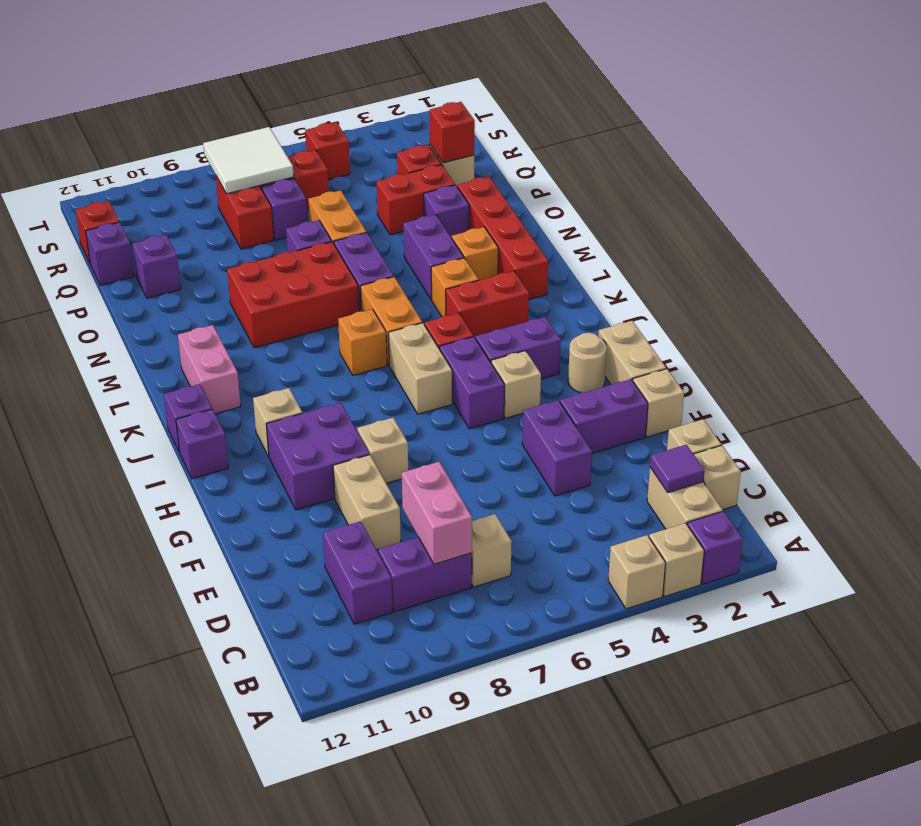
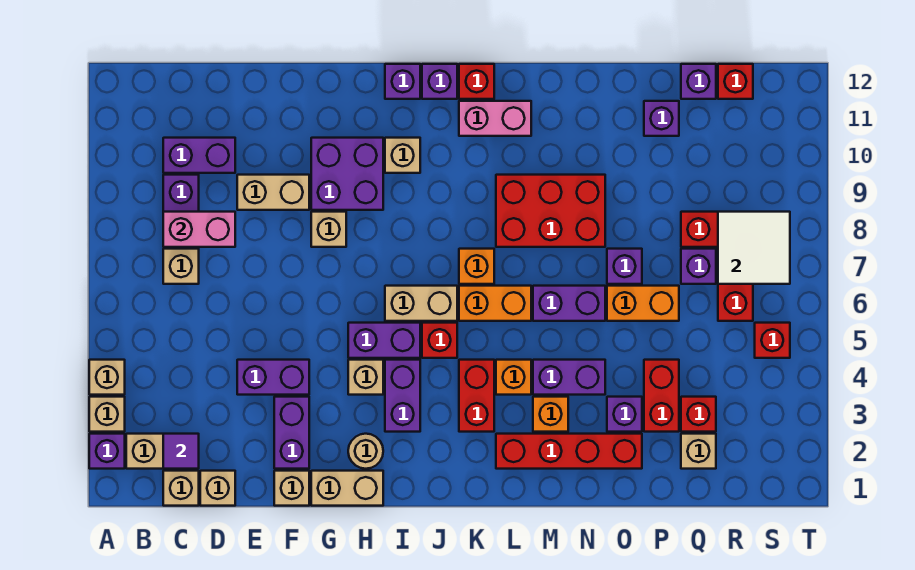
red 2x3 brick [227,242,359,348] -> red 2x3 brick turned to [496,175,605,247]
red 1x1 brick [430,102,475,163] -> red 1x1 brick moved to [459,64,494,99]

